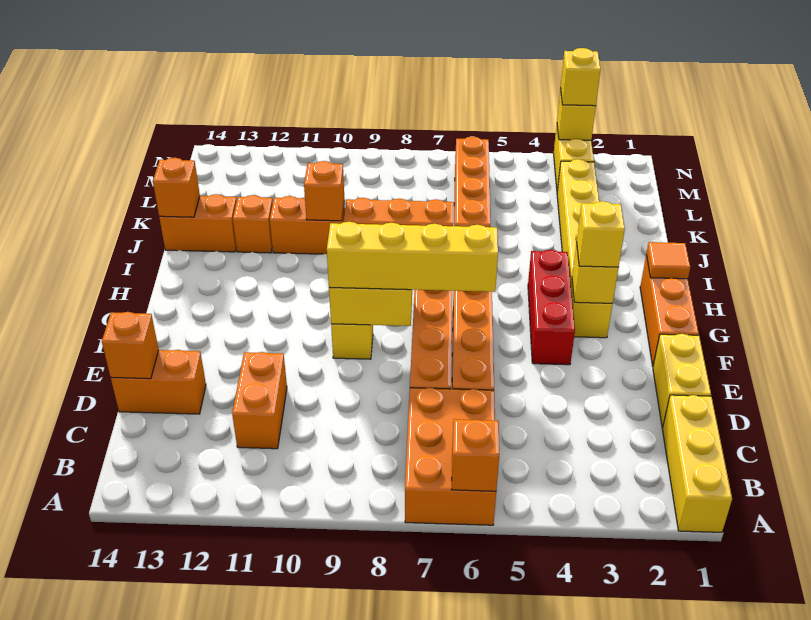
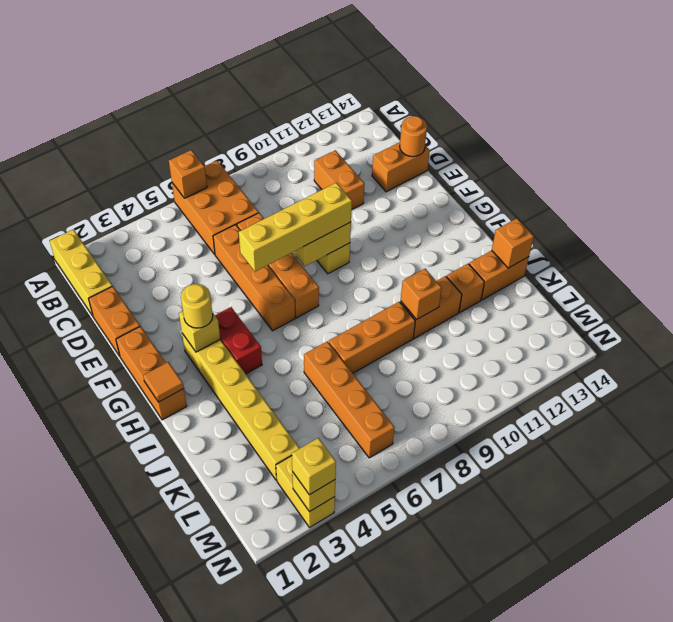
yellow 1x2 brick [653,334,711,428] -> orange 1x2 brick [89,286,140,356]
orange 1x1 brick [102,312,159,379] -> orange 1x1 round brick [400,116,427,157]
red 1x3 brick [528,250,575,365] -> red 1x2 brick [215,307,262,374]
yellow 1x1 brick [576,201,625,267] -> yellow 1x1 round brick [181,284,213,328]

